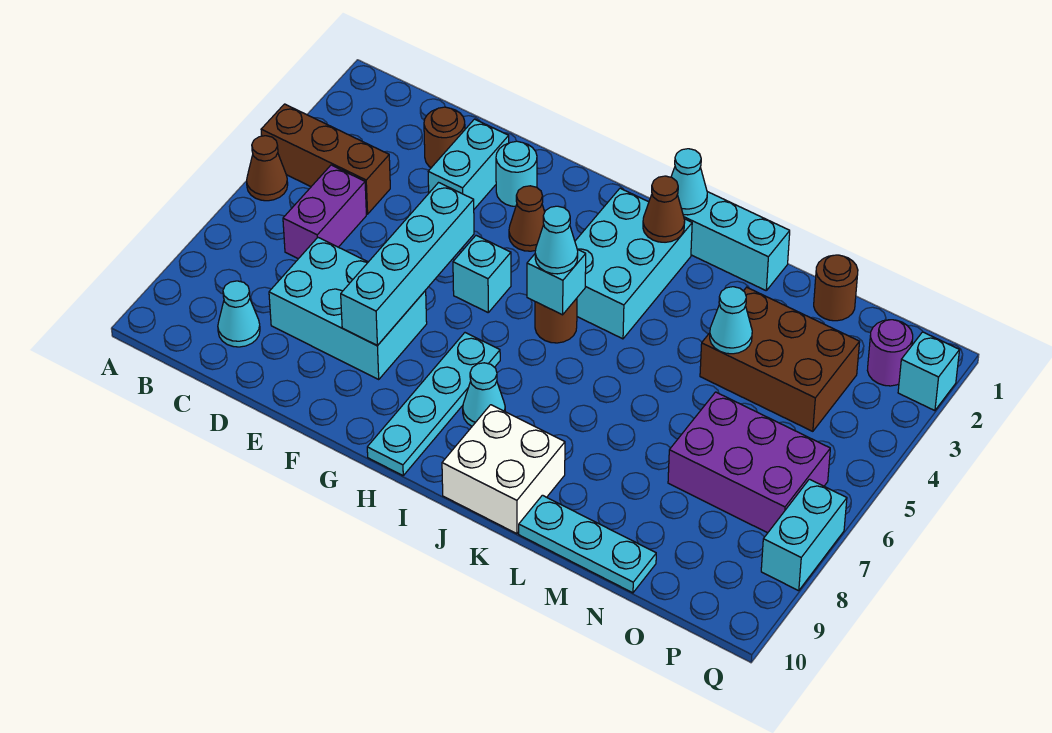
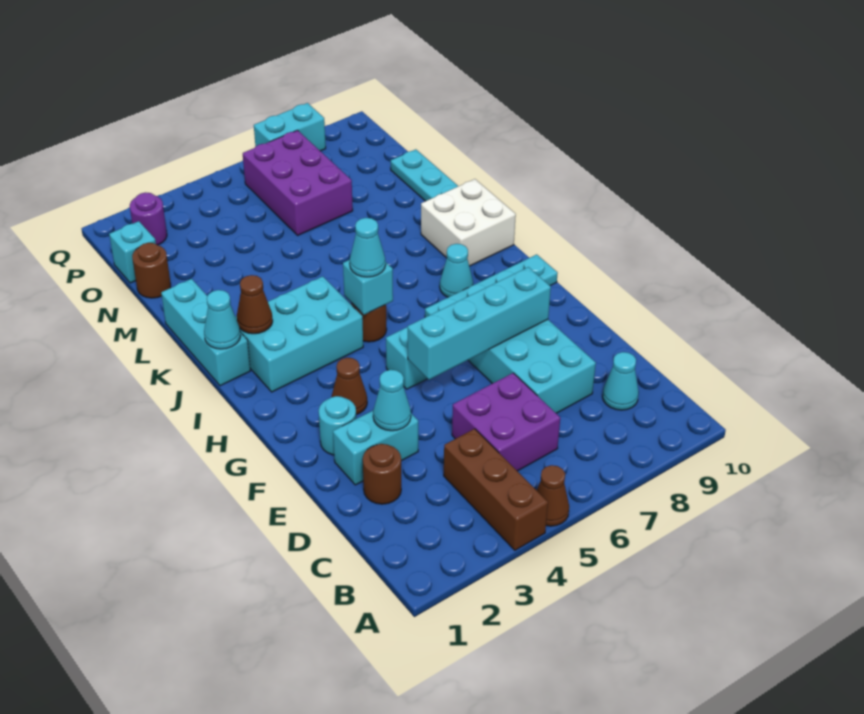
purple 1x2 brick [283,165,366,259] -> purple 2x2 brick [452,373,560,471]
brown 2x3 brick [700,287,860,431] -> none
cyan 1x1 cone [710,287,752,354] -> cyan 1x1 cone moved to [373,370,411,431]
cyan 1x1 brick [898,332,959,411] -> cyan 1x1 brick moved to [109,221,156,283]

